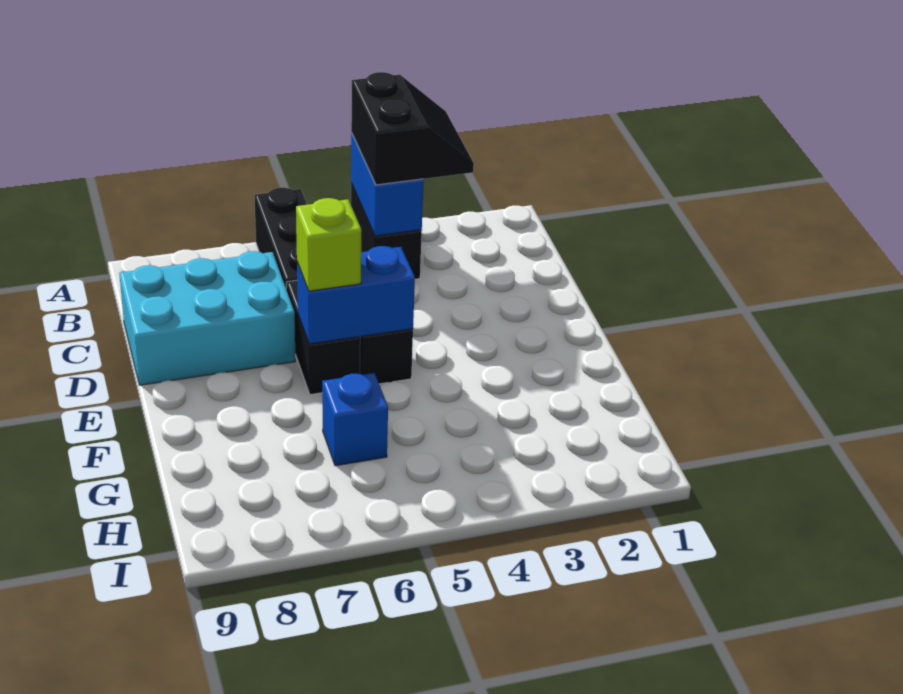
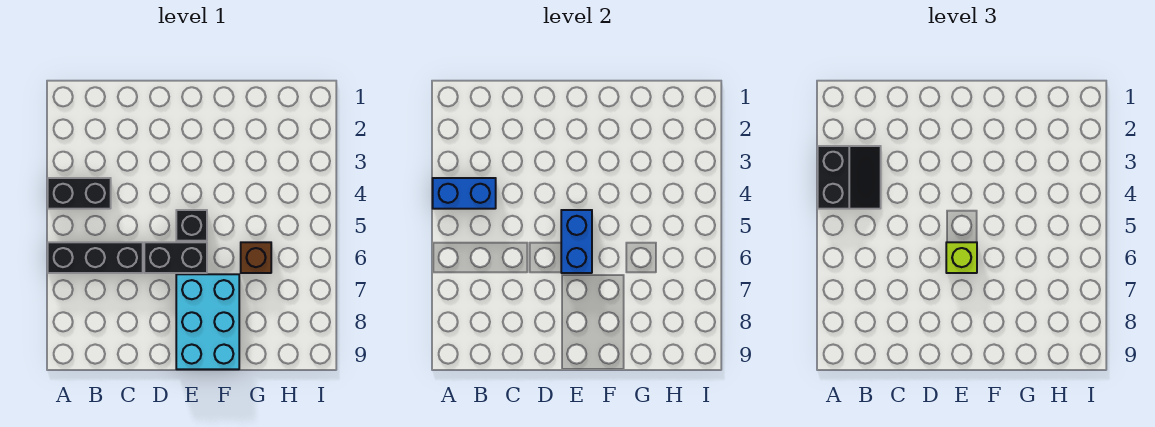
black 2x2 slope [351,72,474,185] -> black 2x2 slope turned to [818,146,881,209]
cyan 2x3 brick [119,251,295,385] -> cyan 2x3 brick moved to [176,274,239,369]
blue 1x1 brick [322,373,388,466] -> brown 1x1 brick [241,242,271,273]

